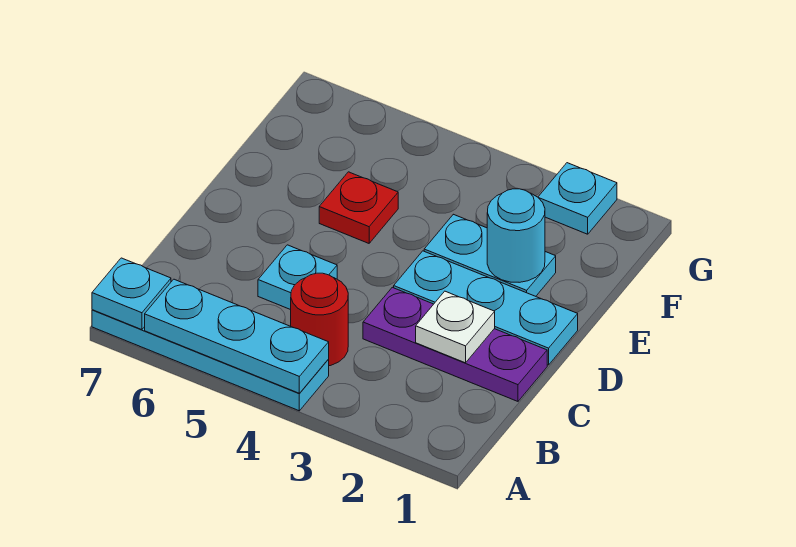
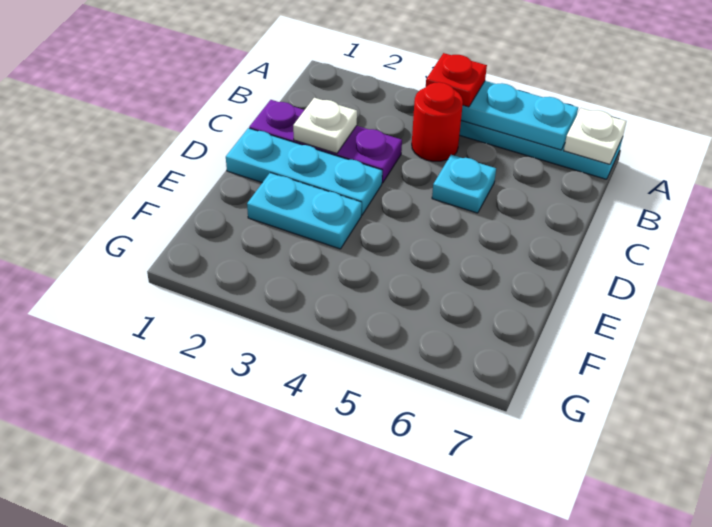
cyan 1x1 plate [92,258,171,330] -> white 1x1 plate [564,108,626,164]
cyan 1x1 round brick [487,189,545,282] -> none
red 1x1 plate [319,172,398,243] -> red 1x1 plate moved to [426,53,487,107]
cyan 1x1 plate [538,163,617,234] -> none

